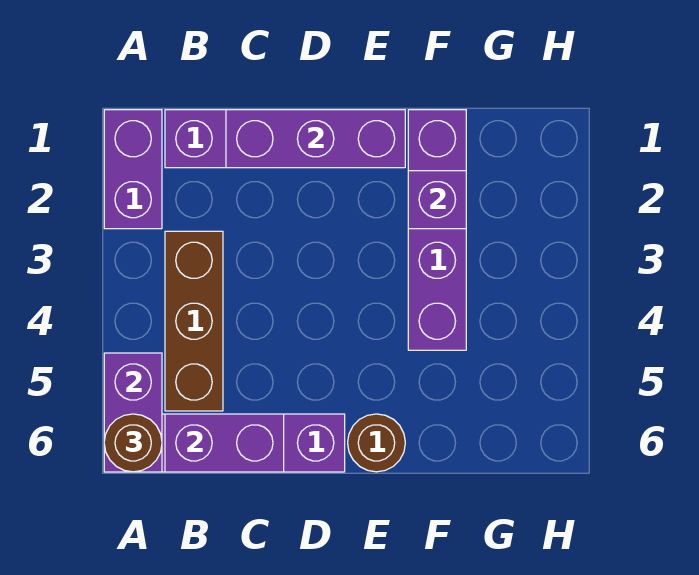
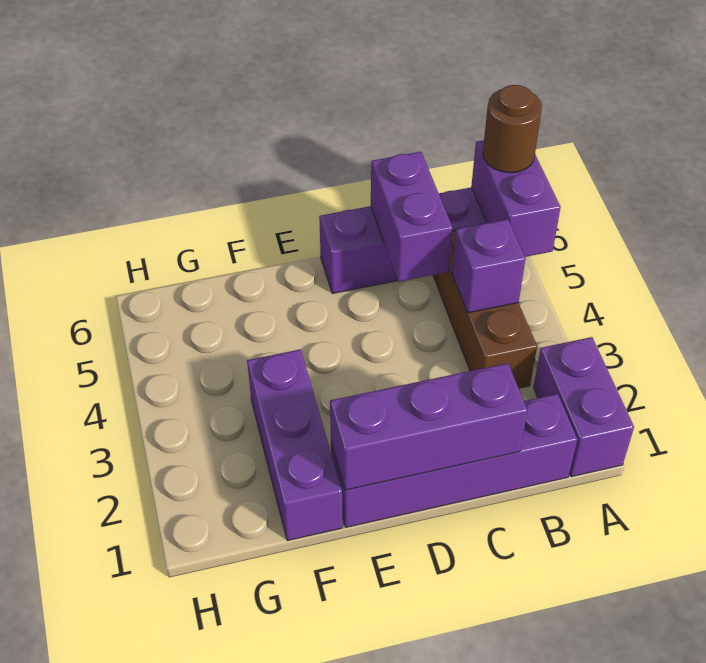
purple 1x2 brick [165,414,284,472] -> purple 1x2 brick turned to [371,152,453,282]
brown 1x1 round brick [348,414,405,472] -> none
purple 1x4 brick [408,110,466,350] -> purple 1x3 brick [247,349,343,541]
purple 1x1 brick [408,171,466,229] -> purple 1x1 brick moved to [452,219,525,313]

